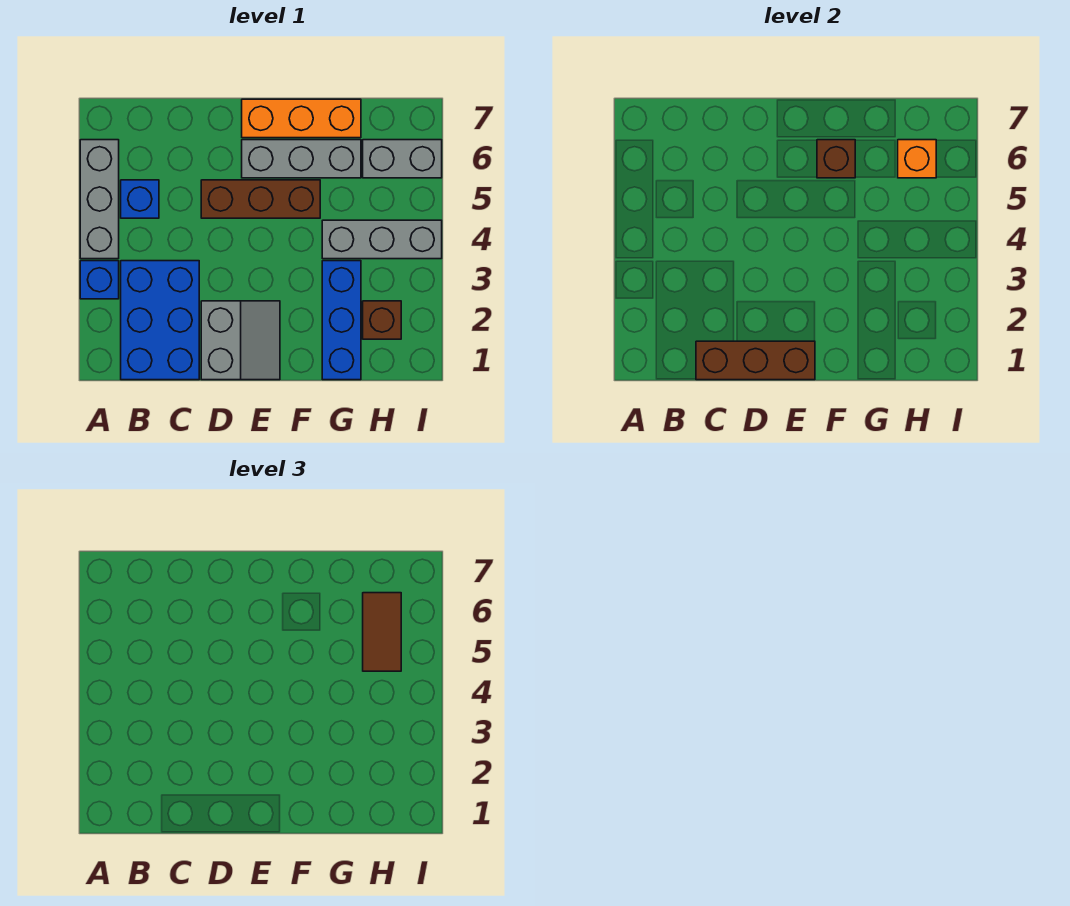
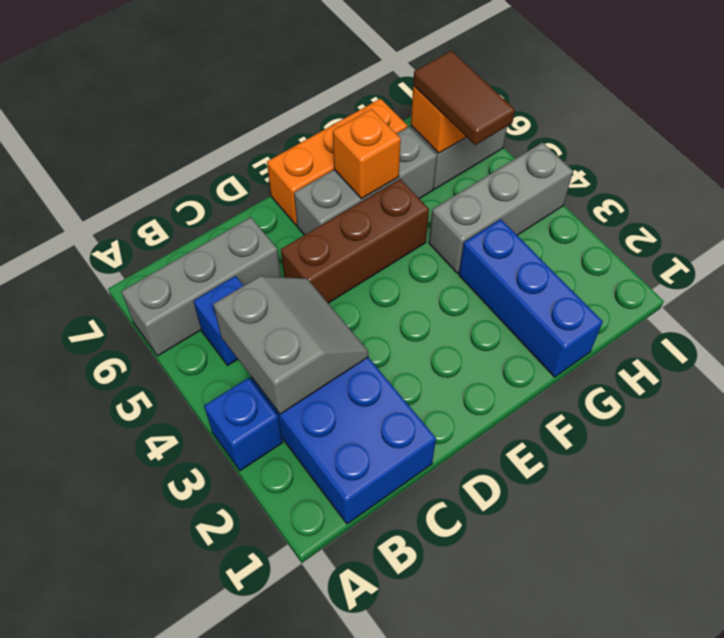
grey 1x3 brick [80,140,119,259] -> grey 1x3 brick turned to [121,217,281,356]
brown 1x3 brick [696,341,815,380] -> none
grey 2x2 slope [201,301,280,380] -> grey 2x2 slope moved to [213,276,368,414]
brown 1x1 brick [817,140,855,178] -> orange 1x1 brick [333,109,401,199]
brown 1x1 brick [363,301,401,339] -> none

